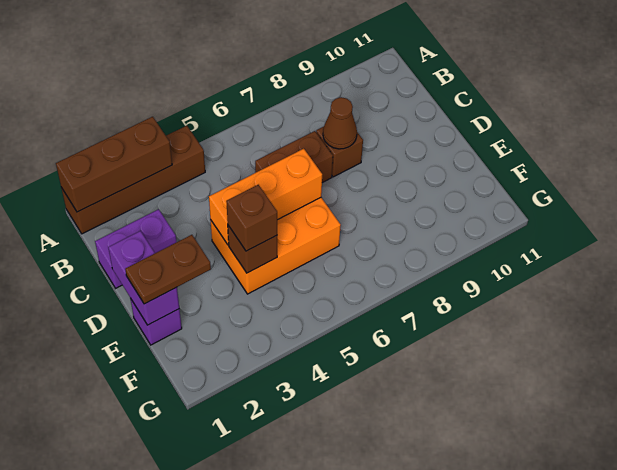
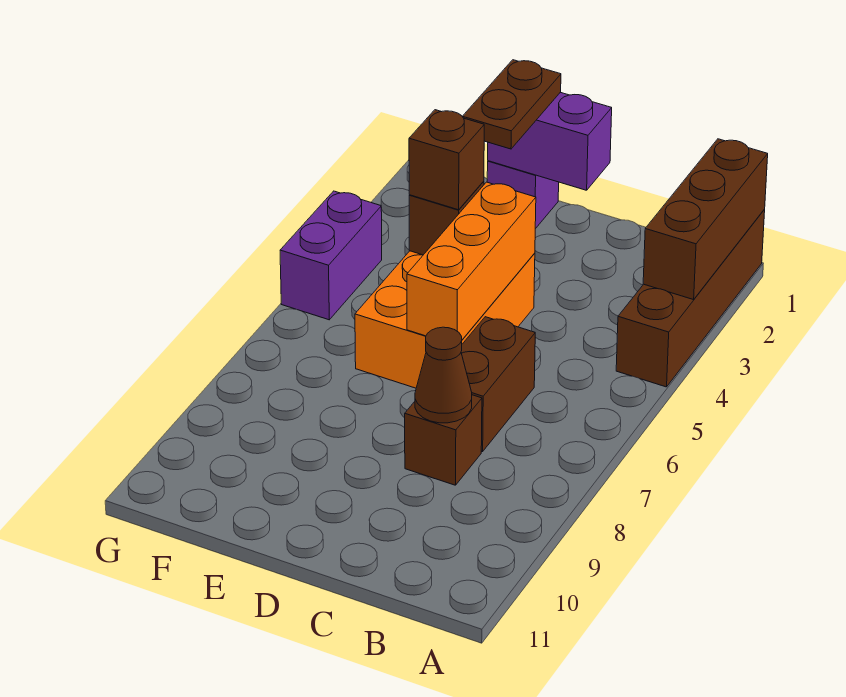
purple 1x2 brick [95,209,176,288] -> purple 1x2 brick moved to [280,191,382,320]

